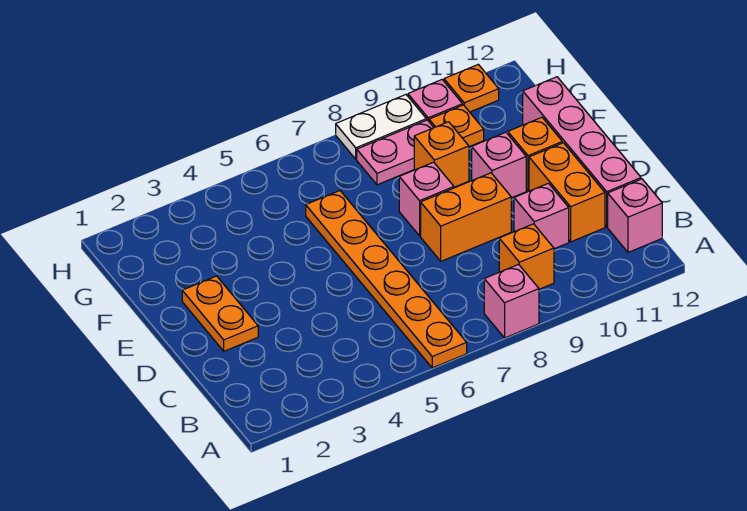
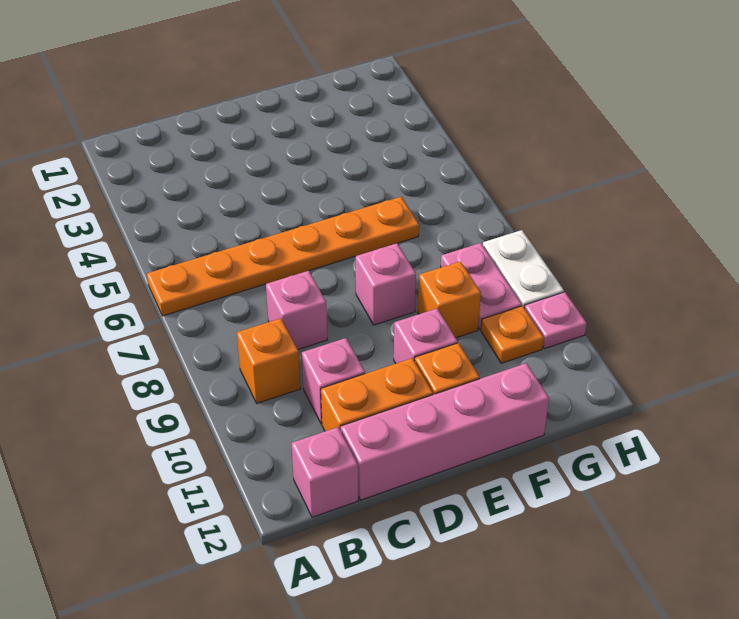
pink 1x1 brick [484,264,539,338] -> pink 1x1 brick moved to [266,271,327,349]
orange 1x2 plate [182,276,258,351] -> none
orange 1x2 brick [421,173,511,261] -> none
orange 1x1 plate [444,64,499,112] -> none

